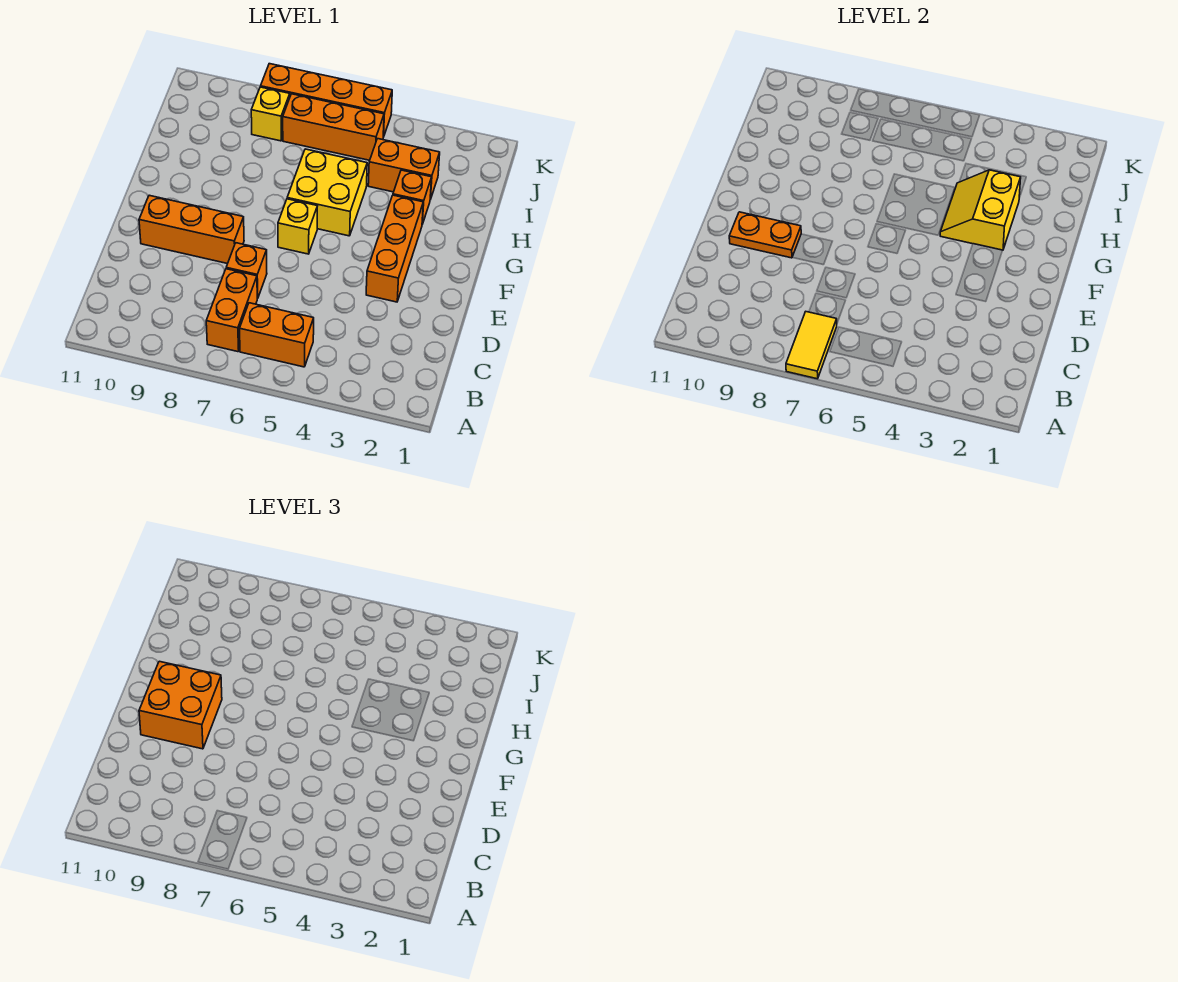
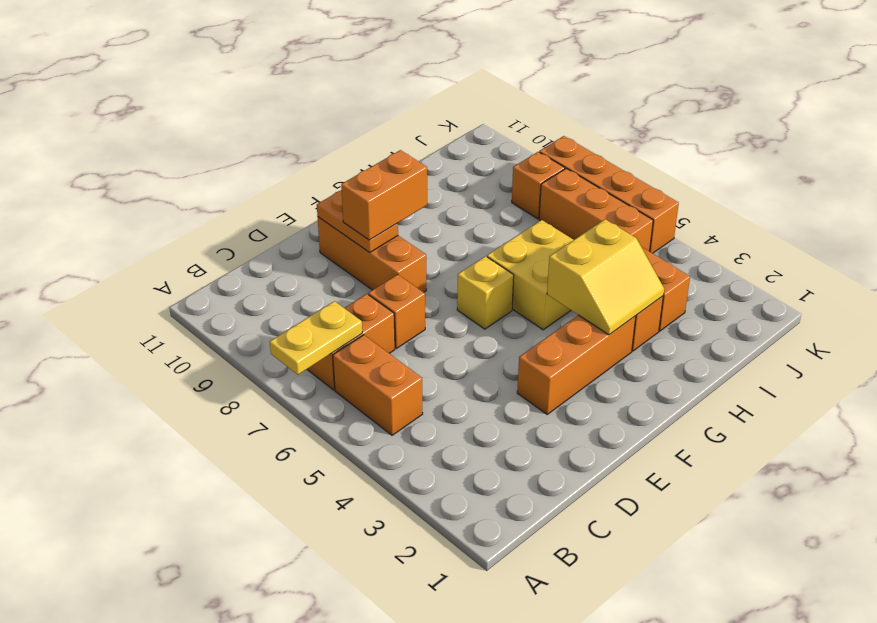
yellow 1x2 tile [786,312,837,379] -> yellow 1x2 plate [270,301,362,375]
orange 2x2 brick [139,661,222,749] -> orange 1x2 brick [341,150,427,240]
yellow 2x2 slope [940,170,1021,250] -> yellow 2x2 slope turned to [547,219,664,335]
yellow 1x1 brick [251,87,290,141] -> orange 1x1 brick [512,152,565,219]

